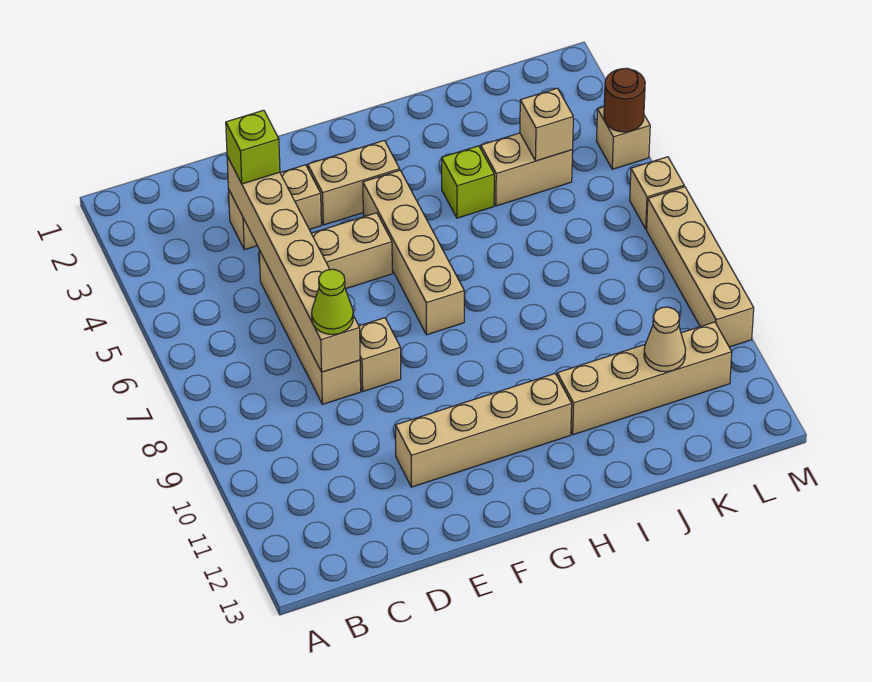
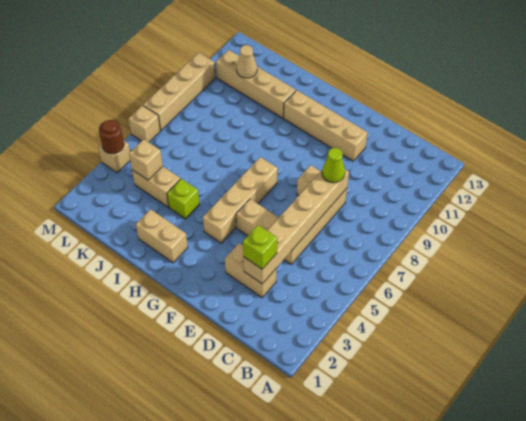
tan 1x2 brick [308,140,400,225] -> tan 1x2 brick moved to [136,209,188,263]

